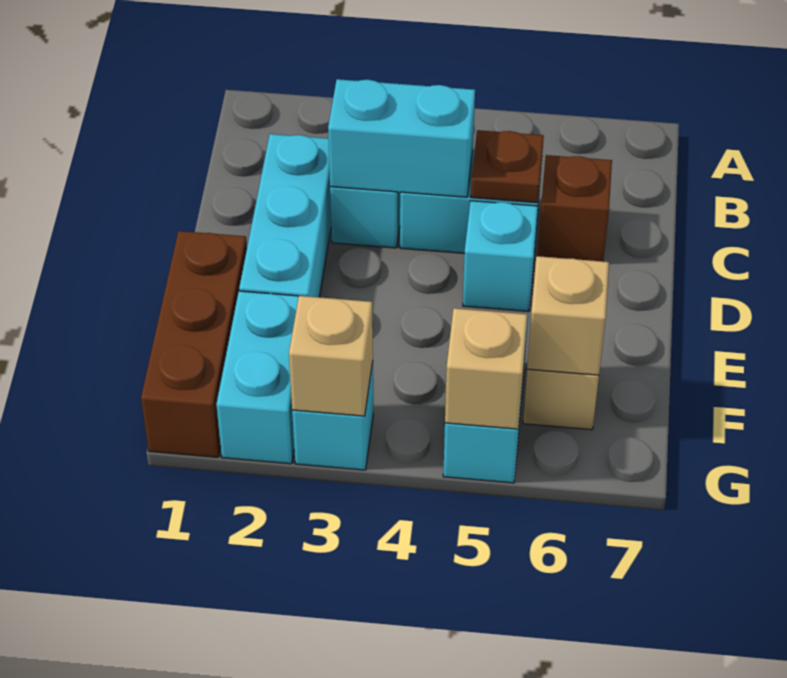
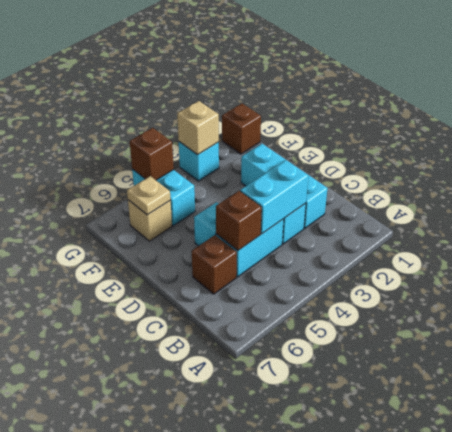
brown 1x1 plate [471,130,544,203] -> brown 1x1 brick [216,191,262,250]
brown 1x3 brick [141,231,247,457] -> brown 1x1 brick [222,103,261,154]
cyan 1x2 brick [216,291,299,464] -> none
tan 1x1 brick [527,256,609,375] -> tan 1x1 plate [127,176,171,215]
tan 1x1 brick [445,308,527,429] -> brown 1x1 brick [130,128,174,180]

